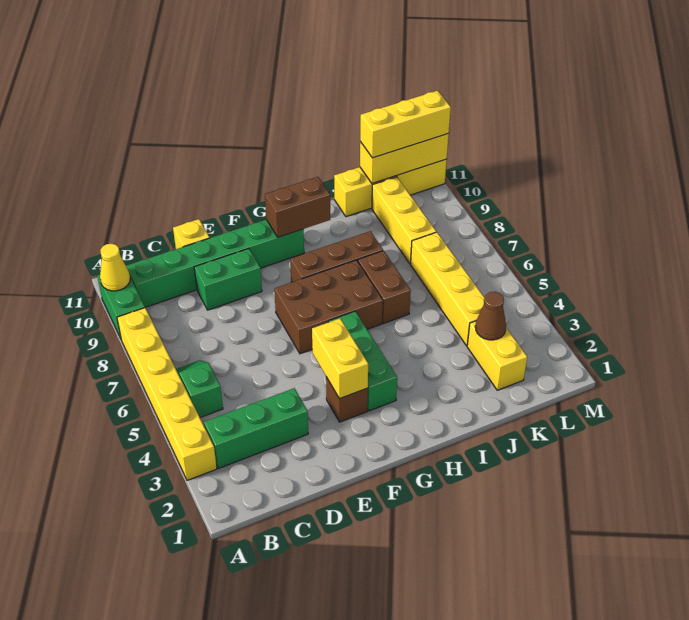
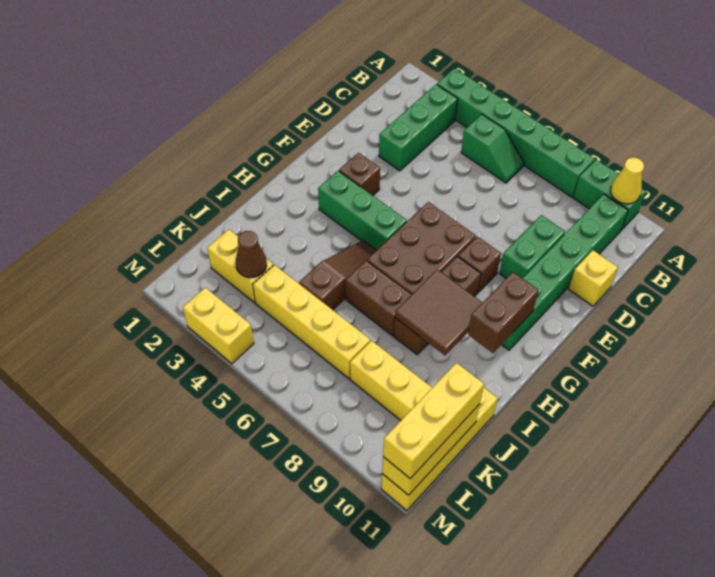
yellow 1x6 brick [117,308,217,480] -> green 1x6 brick [437,68,595,197]
yellow 1x2 brick [312,318,368,399] -> yellow 1x2 brick moved to [183,288,254,364]
none -> brown 1x1 brick [458,237,501,292]
none -> brown 1x3 slope [299,240,377,310]
none -> brown 2x2 tile [395,270,482,355]

